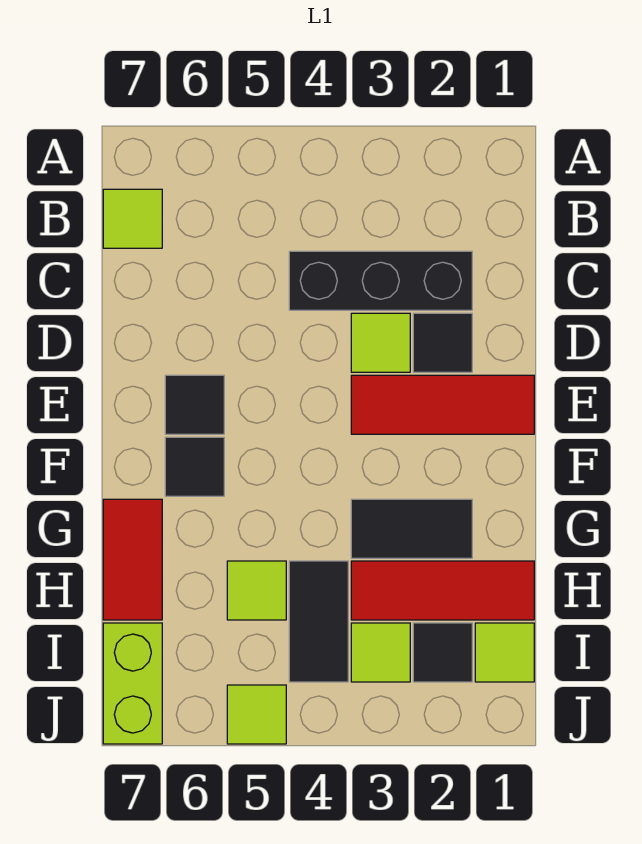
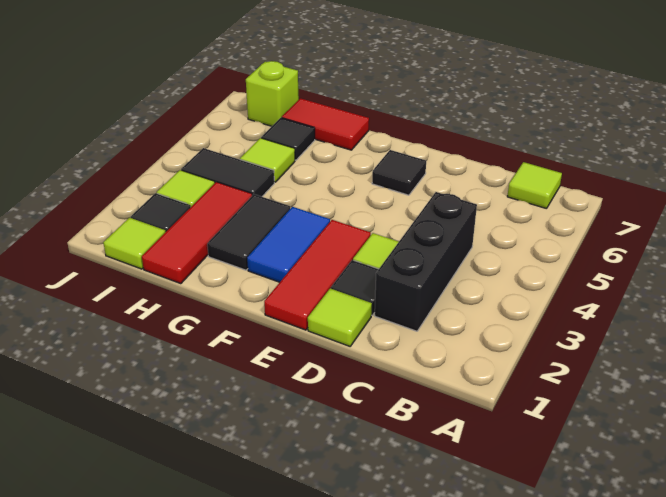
none -> blue 1x2 tile [247,207,330,282]
black 1x1 tile [165,437,224,496] -> black 1x1 tile moved to [261,118,315,160]
lime 1x2 brick [103,623,162,744] -> lime 1x1 brick [246,61,299,126]
lime 1x1 tile [227,685,286,744] -> lime 1x1 tile moved to [308,288,372,346]

